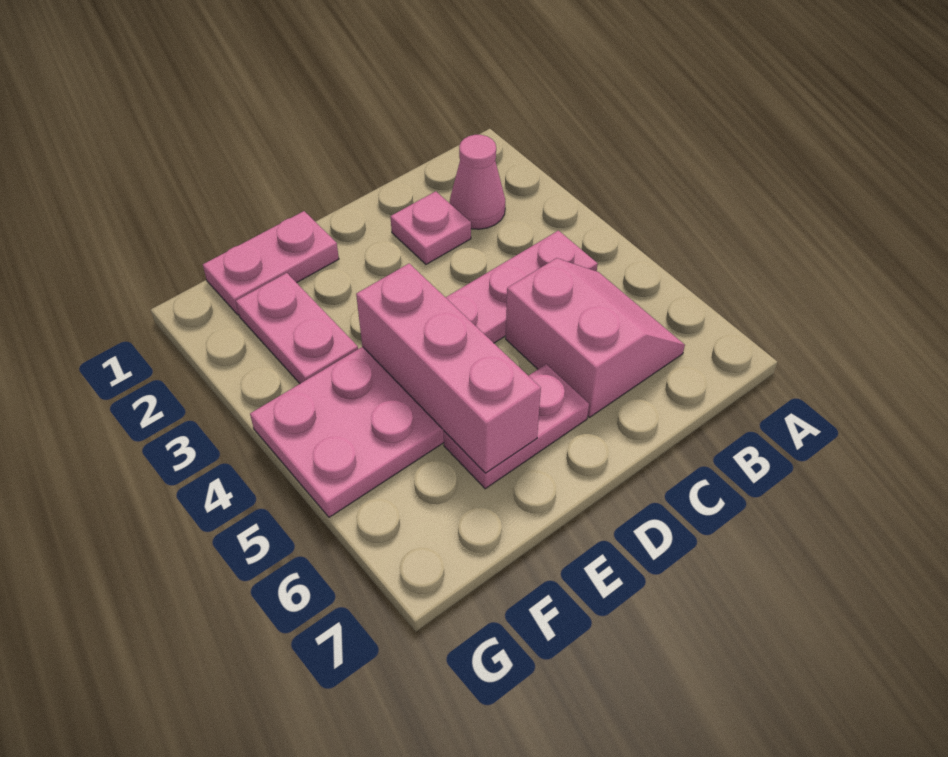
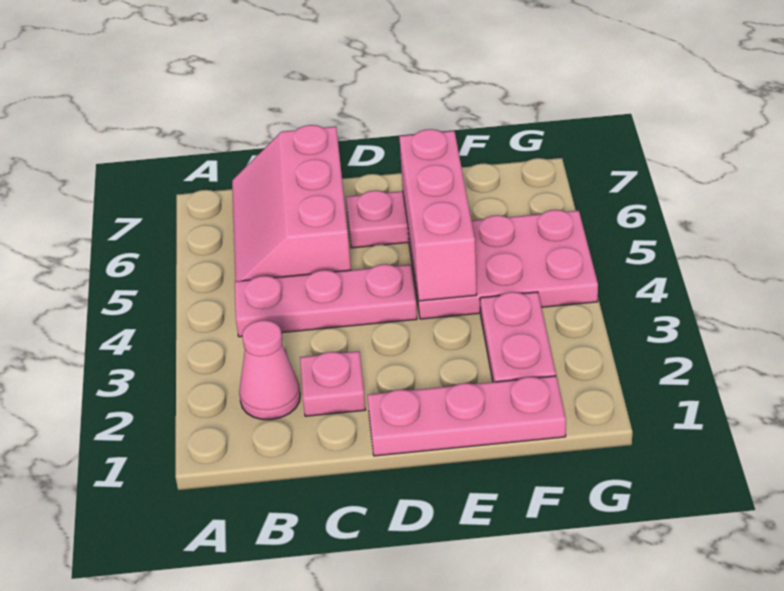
pink 2x2 slope [506,258,685,417] -> pink 2x3 slope [232,125,351,281]
pink 1x2 plate [203,211,339,315] -> pink 1x3 plate [367,376,566,456]

